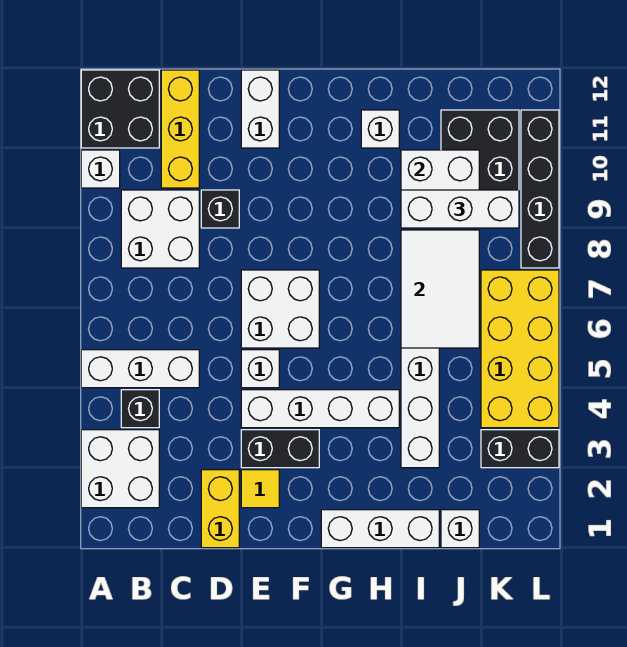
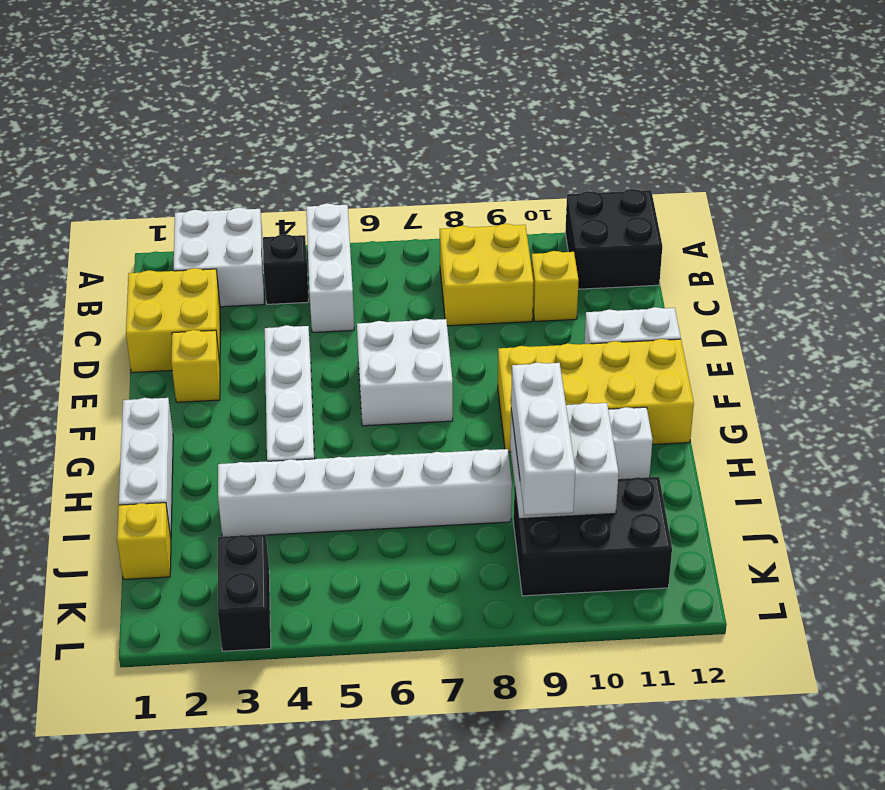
white 1x1 brick [81,150,120,188] -> none
white 2x2 brick [121,190,199,268] -> yellow 2x2 brick [440,224,534,326]
yellow 1x3 brick [161,70,199,188] -> yellow 1x1 brick [531,251,579,321]
yellow 1x2 brick [201,470,239,548] -> yellow 2x2 brick [126,268,220,373]
black 1x1 brick [201,190,239,228] -> none
yellow 1x1 tile [241,470,279,508] -> yellow 1x1 brick [171,330,220,402]
black 1x2 brick [241,430,319,468] -> none
white 1x1 brick [241,350,279,388] -> none
white 2x3 tile [401,230,479,348] -> none
white 1x1 brick [441,510,479,548] -> yellow 1x1 brick [117,503,171,579]
yellow 2x4 brick [481,270,559,428] -> yellow 2x4 brick moved to [498,339,694,452]
black 1x4 brick [521,110,559,268] -> none

